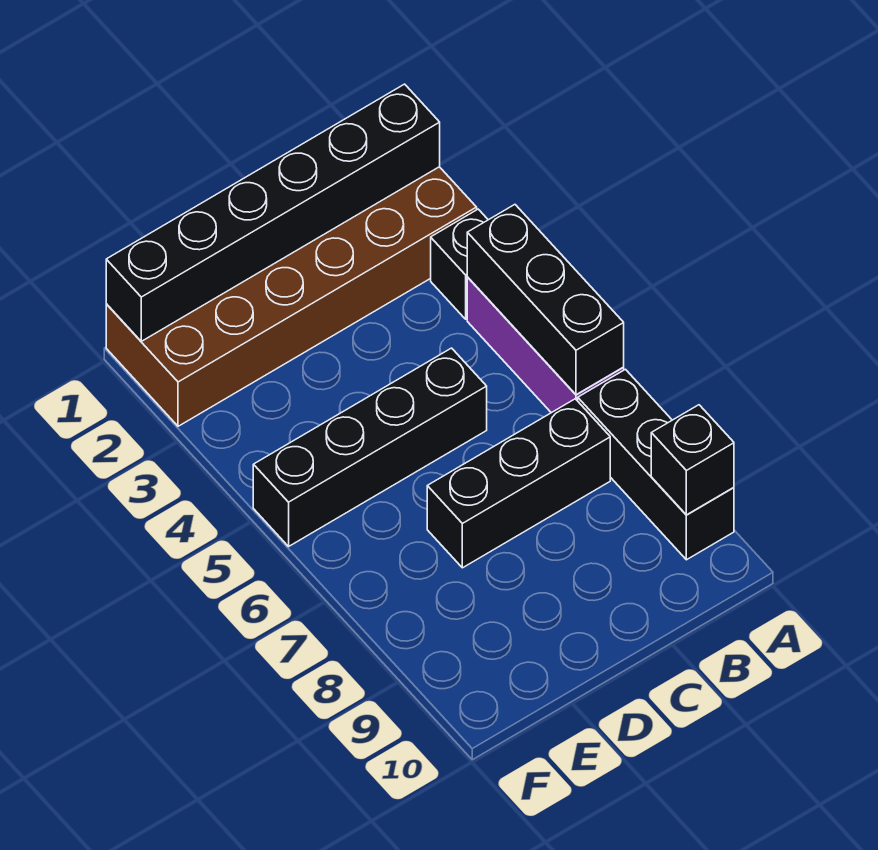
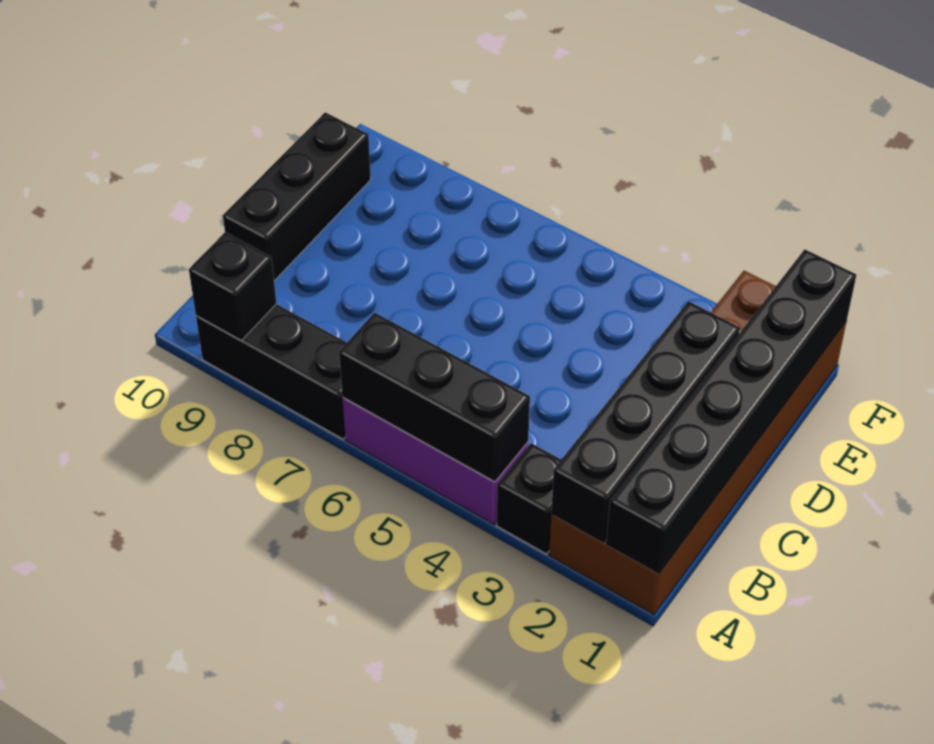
black 1x3 brick [427,399,610,568] -> black 1x3 brick moved to [223,112,371,281]
black 1x4 brick [253,348,487,546] -> black 1x4 brick moved to [551,301,740,542]

